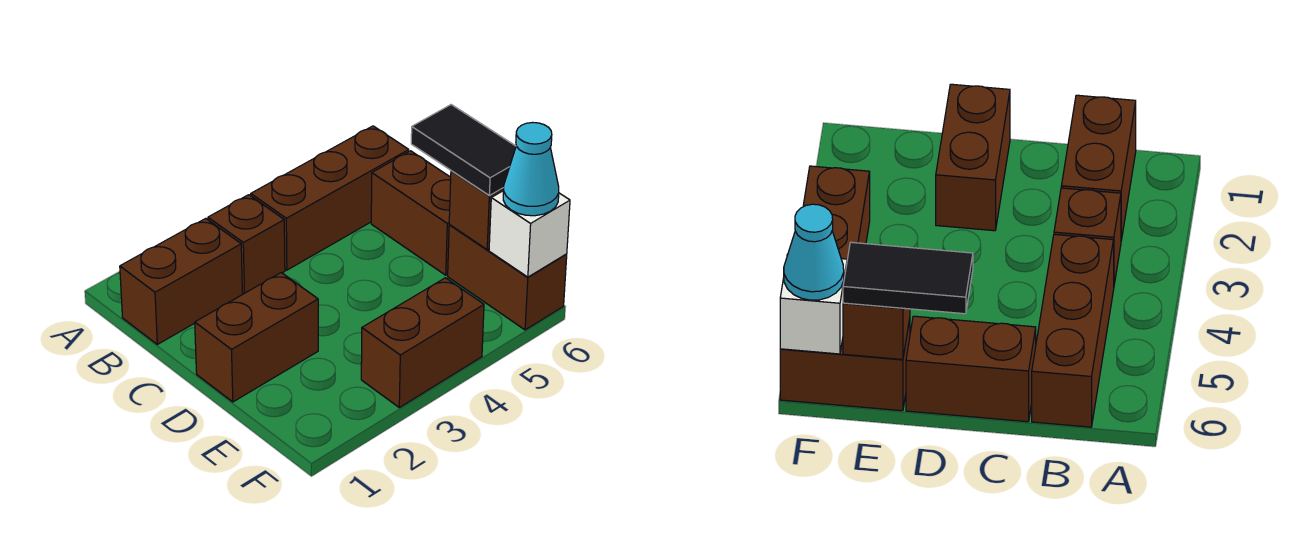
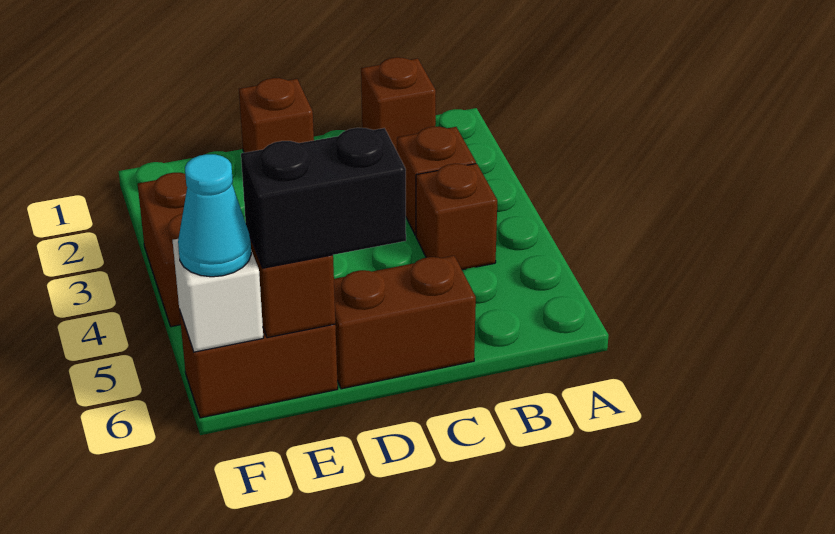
brown 1x2 brick [120,218,242,344] -> brown 1x1 brick [361,57,436,151]
brown 1x3 brick [251,126,409,270] -> brown 1x1 brick [416,164,497,270]
brown 1x2 brick [195,273,318,402] -> brown 1x1 brick [239,78,314,153]
black 1x2 tile [411,105,516,196] -> black 1x2 brick [241,128,406,268]

